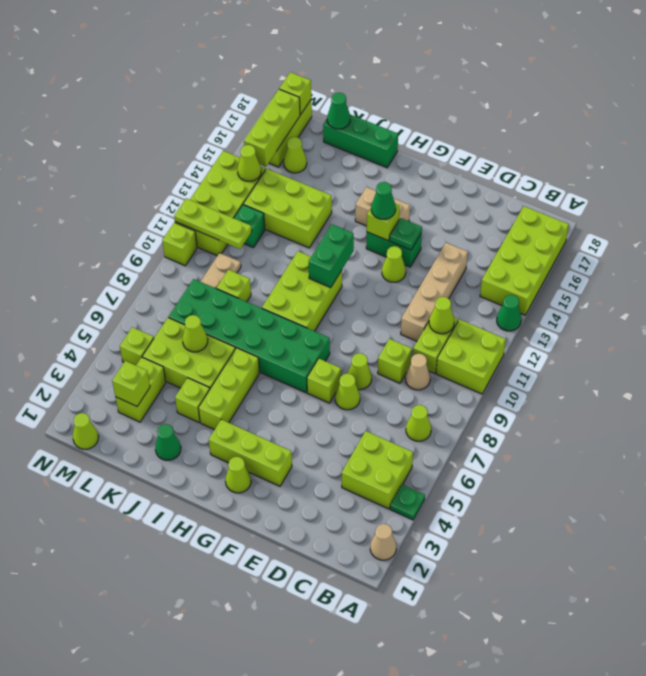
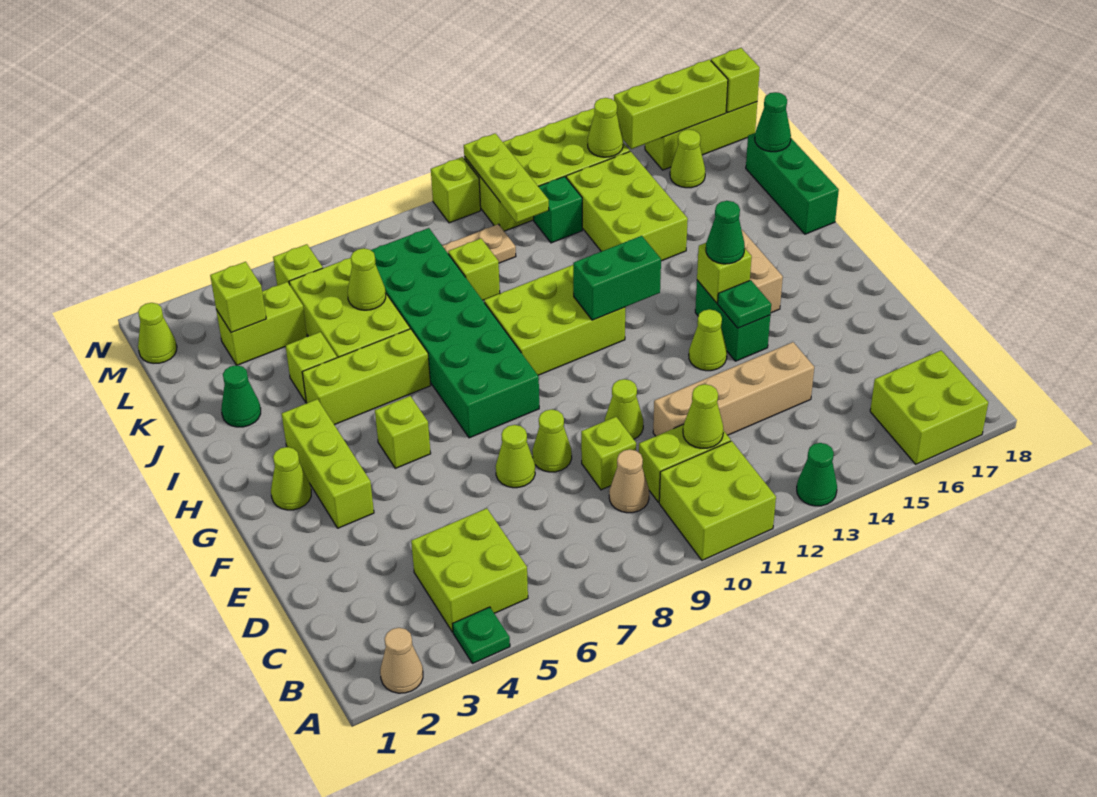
lime 2x4 brick [480,206,569,315] -> lime 2x2 brick [870,351,988,464]
lime 1x1 cone [406,405,431,441] -> lime 1x1 cone moved to [605,379,643,439]
lime 1x1 brick [307,359,341,403] -> lime 1x1 brick moved to [375,396,431,468]

